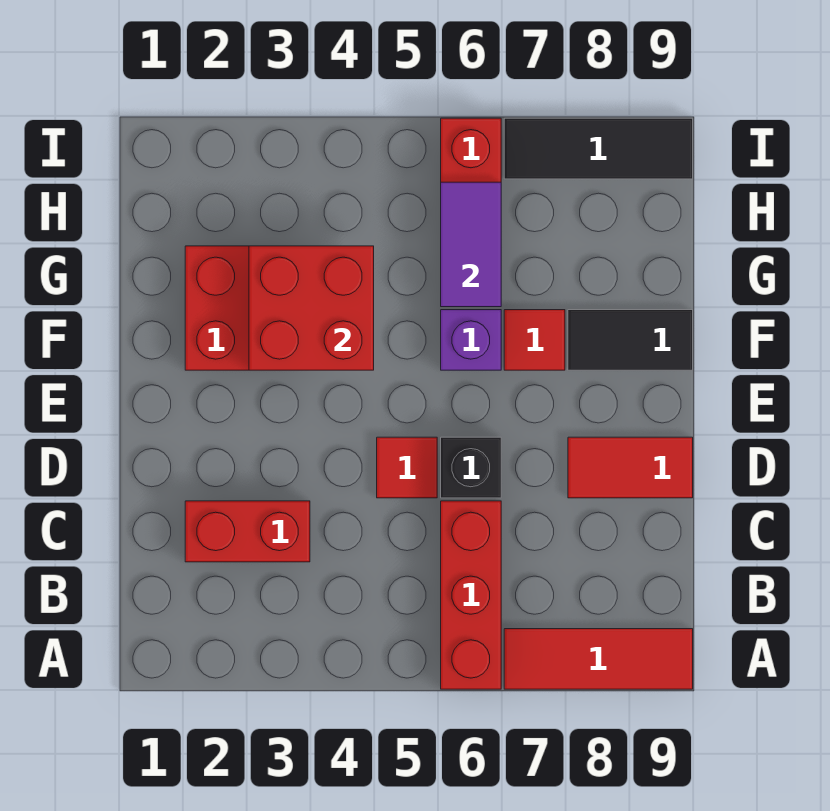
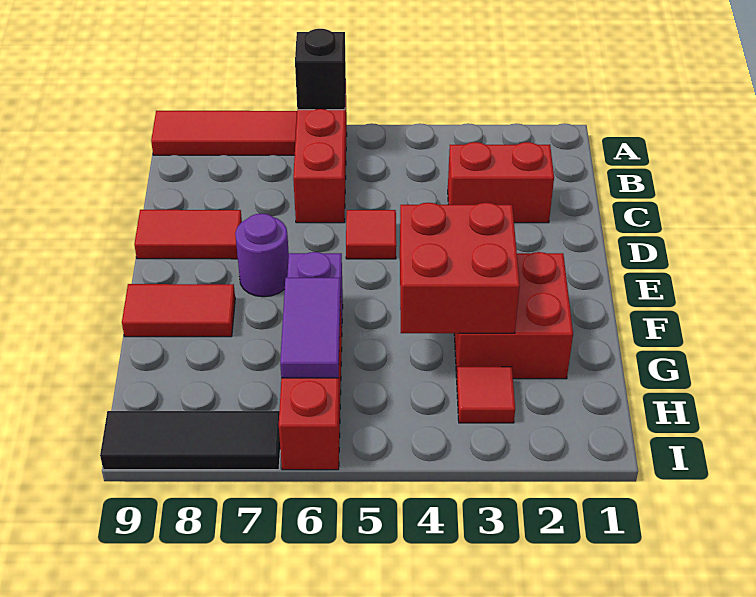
black 1x1 brick [441,437,501,498] -> black 1x1 brick moved to [295,29,346,110]
none -> purple 1x1 round brick [235,213,289,297]
red 1x1 tile [504,310,565,370] -> red 1x1 tile moved to [457,367,515,423]
black 1x2 tile [568,310,693,370] -> red 1x2 tile [122,284,235,337]

